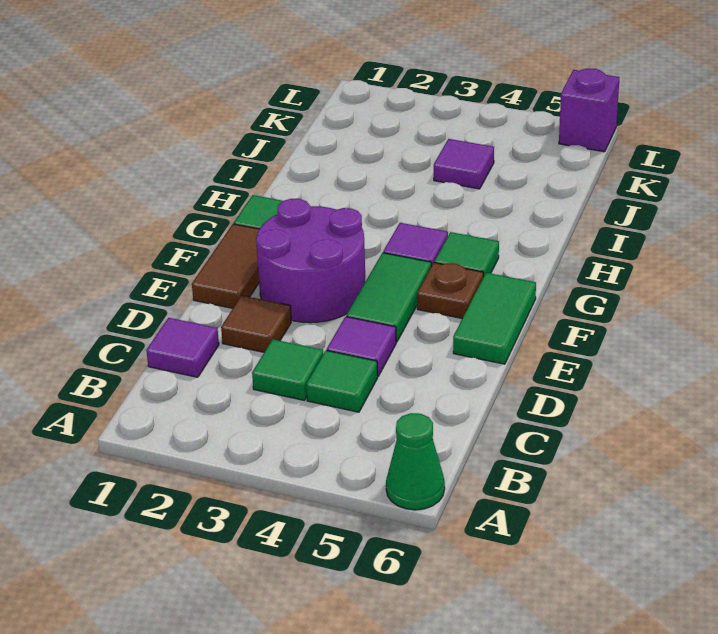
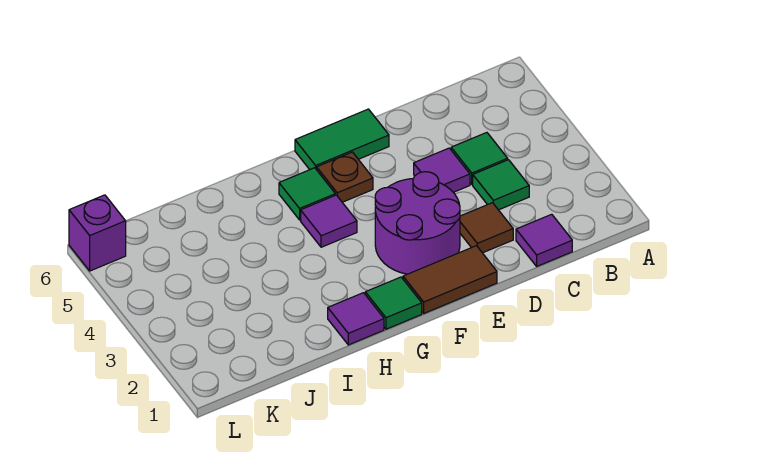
green 1x1 cone [386,413,445,510] -> none
green 1x2 tile [346,253,431,342] -> none
purple 1x1 tile [434,139,494,189] -> purple 1x1 tile moved to [328,293,384,345]

